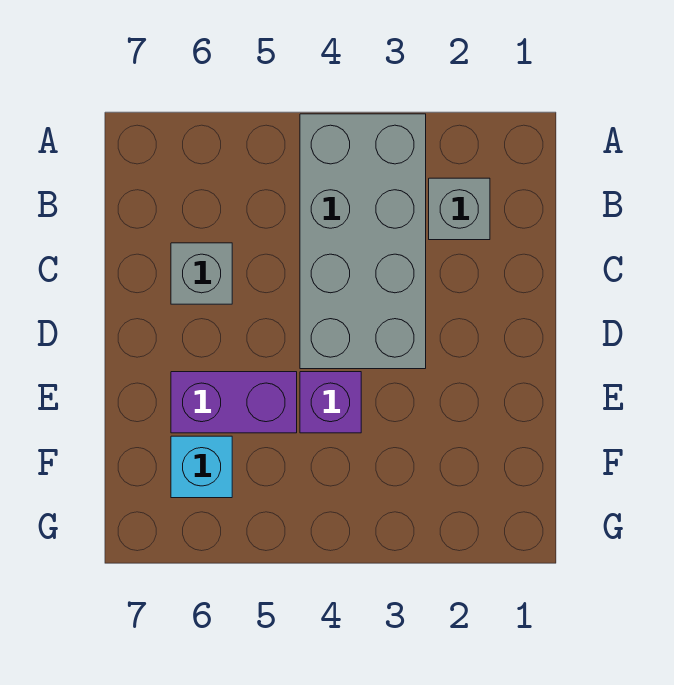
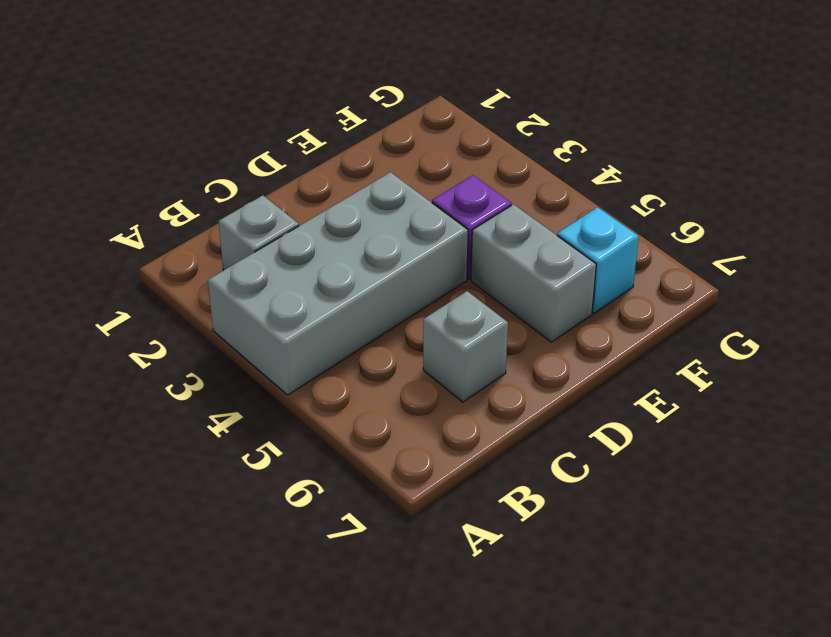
purple 1x2 brick [171,372,297,433] -> grey 1x2 brick [471,204,596,342]

